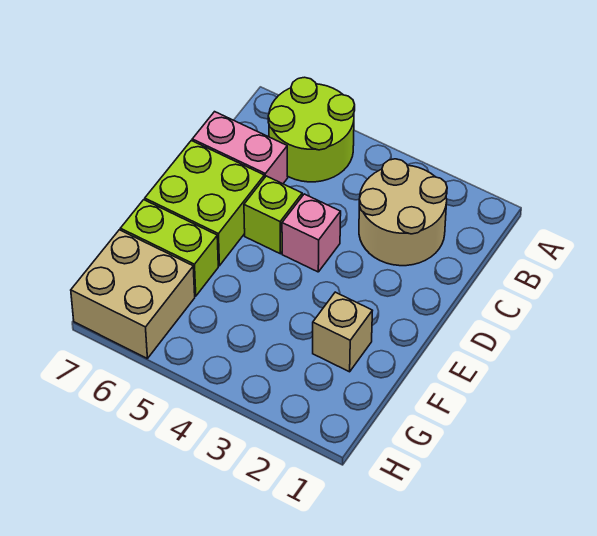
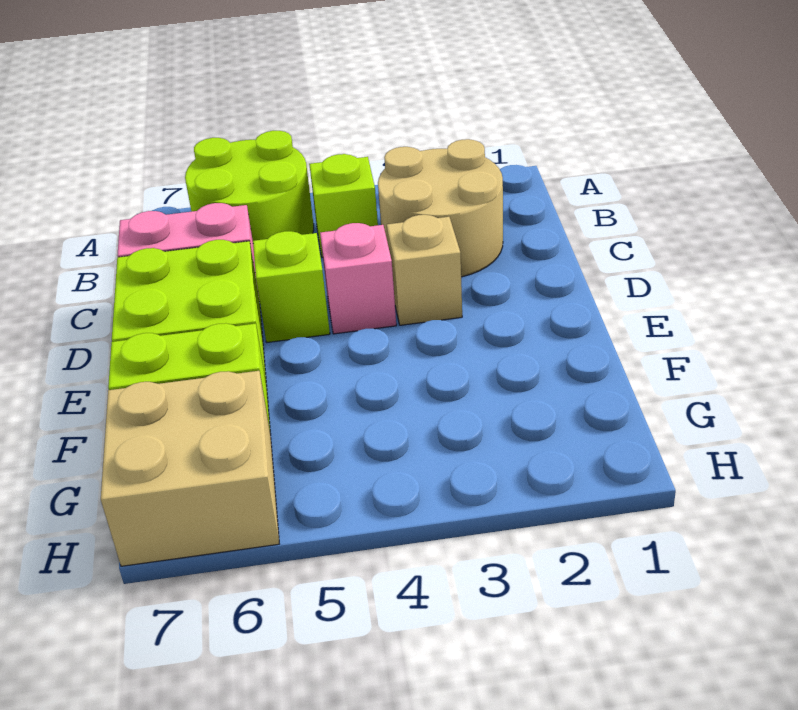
none -> lime 1x1 brick [309,154,378,257]
tan 1x1 brick [313,292,372,372] -> tan 1x1 brick moved to [387,215,462,325]

